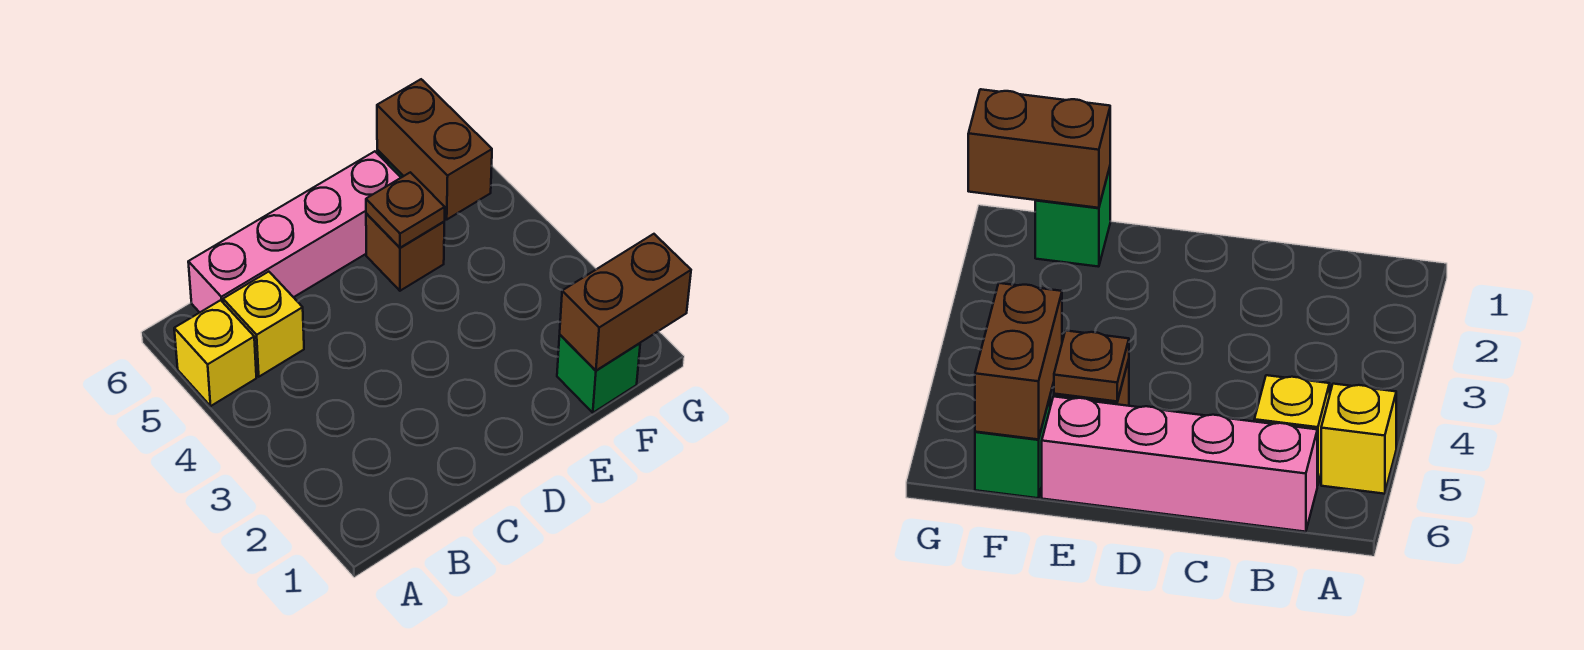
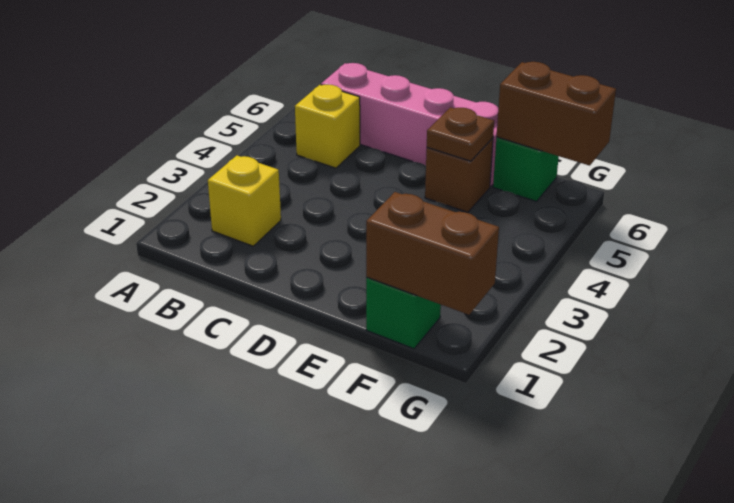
yellow 1x1 brick [174,300,256,406] -> yellow 1x1 brick moved to [208,155,281,246]
brown 1x2 brick [377,79,492,219] -> brown 1x2 brick turned to [497,62,616,166]

